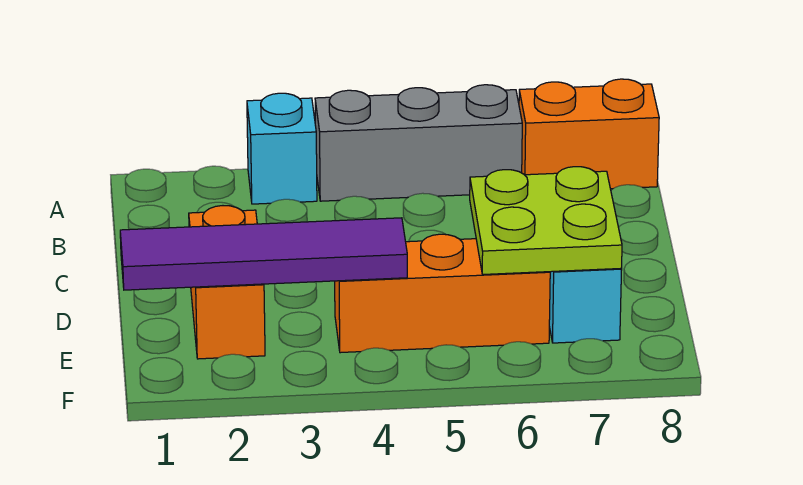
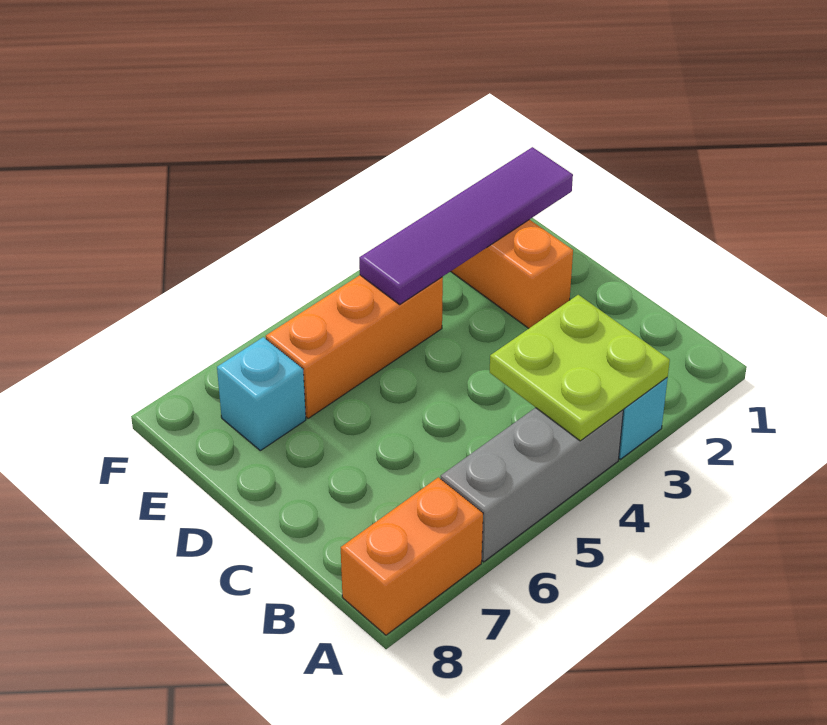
lime 2x2 plate [470,167,622,274] -> lime 2x2 plate moved to [490,295,670,441]

